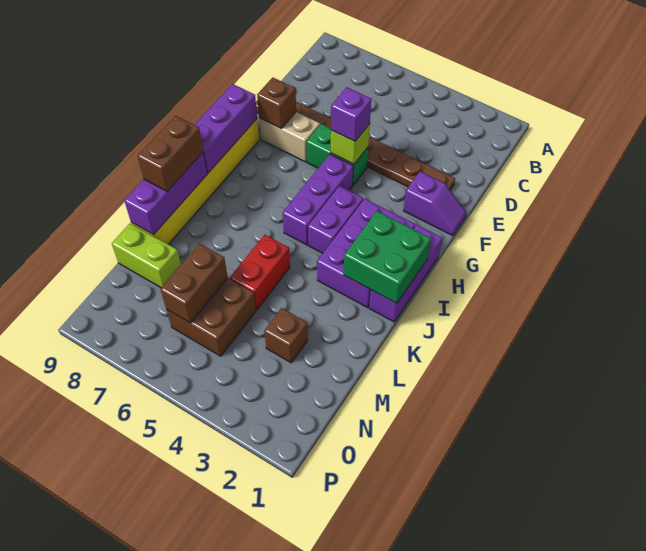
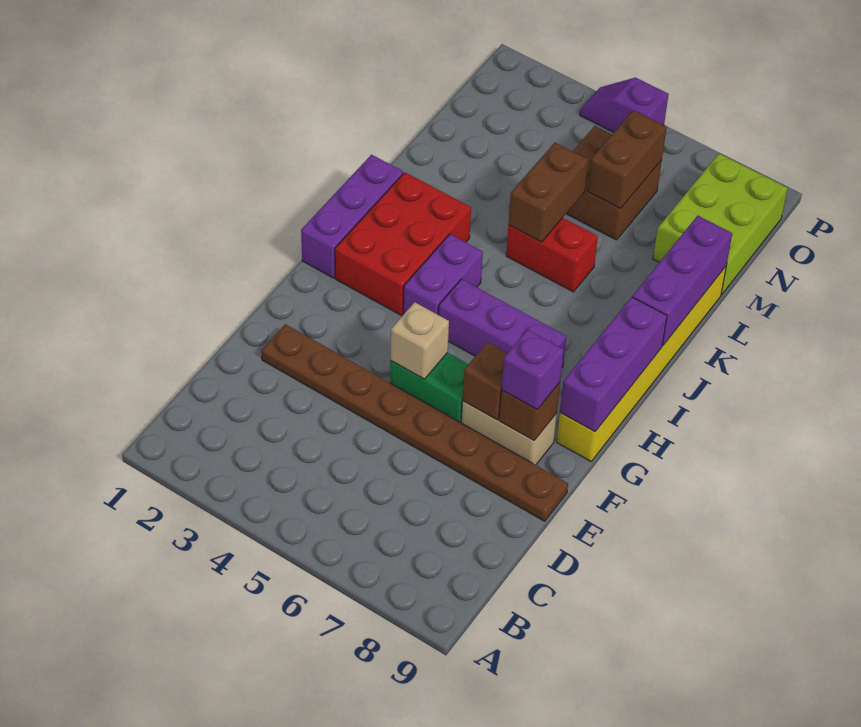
purple 1x2 slope [403,172,467,236] -> purple 1x2 slope moved to [580,78,668,133]
lime 1x1 brick [331,124,370,164] -> tan 1x1 brick [391,302,449,379]
purple 1x1 brick [331,87,371,141] -> purple 1x1 brick moved to [501,330,564,409]
purple 1x3 brick [283,154,353,245] -> purple 1x3 brick turned to [439,279,566,367]
purple 2x3 brick [317,199,415,308] -> red 2x3 brick [335,172,471,316]
green 2x2 brick [344,211,431,303] -> none
brown 1x2 brick [138,116,203,191] -> brown 1x2 brick moved to [508,143,588,242]
red 1x2 brick [230,235,290,310] -> red 1x2 brick turned to [506,218,598,292]
brown 1x1 brick [264,308,308,363] -> brown 1x1 brick moved to [463,342,508,420]
lime 1x2 brick [112,223,181,288] -> lime 2x3 brick [653,154,788,295]

